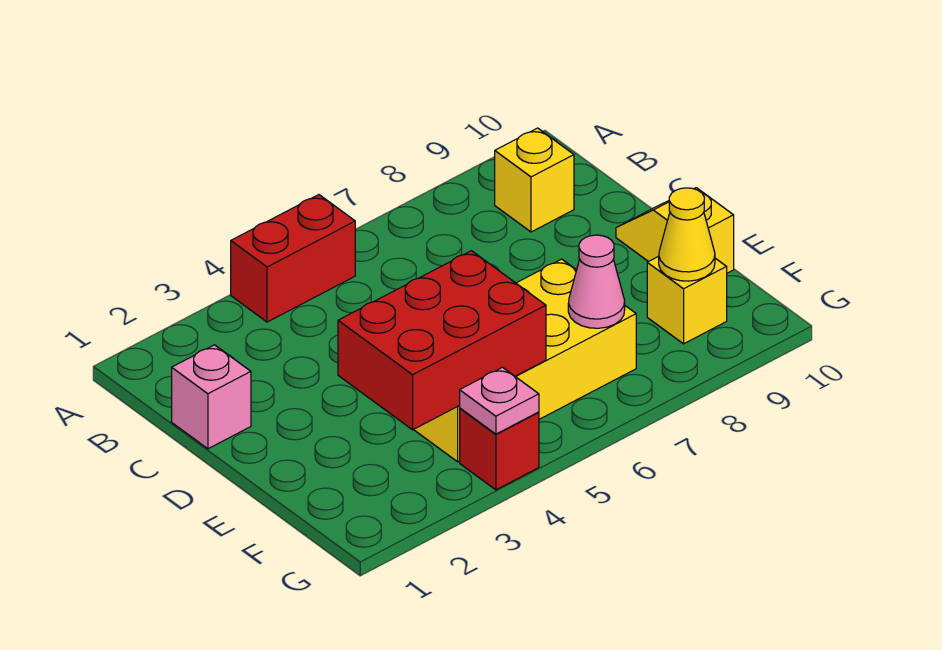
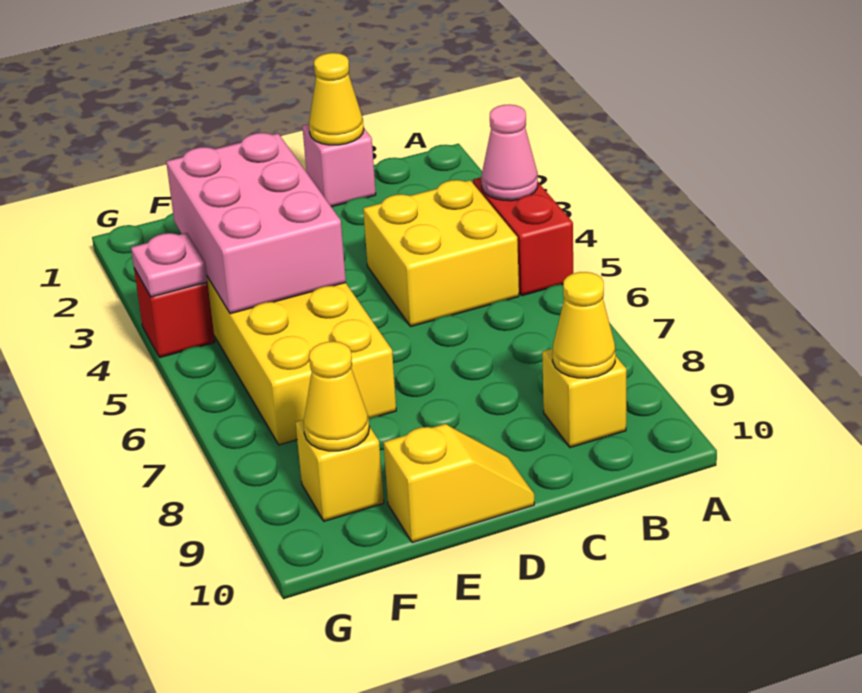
none -> yellow 2x2 brick [363,180,519,327]
none -> yellow 1x1 cone [553,272,615,378]
none -> yellow 1x1 cone [309,53,364,145]
red 2x3 brick [338,251,546,430] -> pink 2x3 brick [166,133,346,314]
pink 1x1 cone [568,235,625,328] -> pink 1x1 cone moved to [481,104,538,201]

